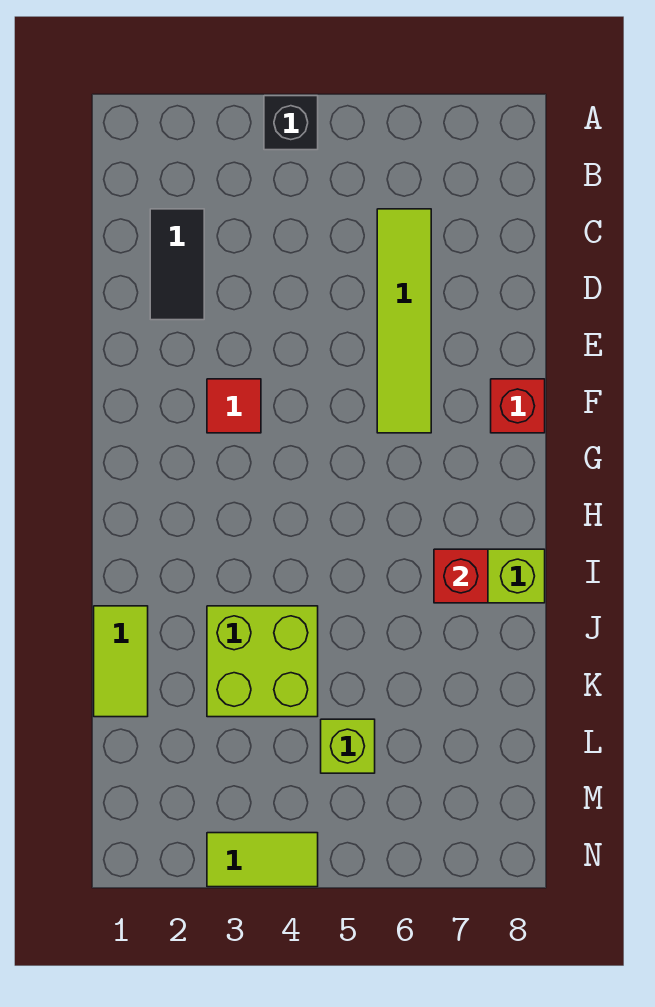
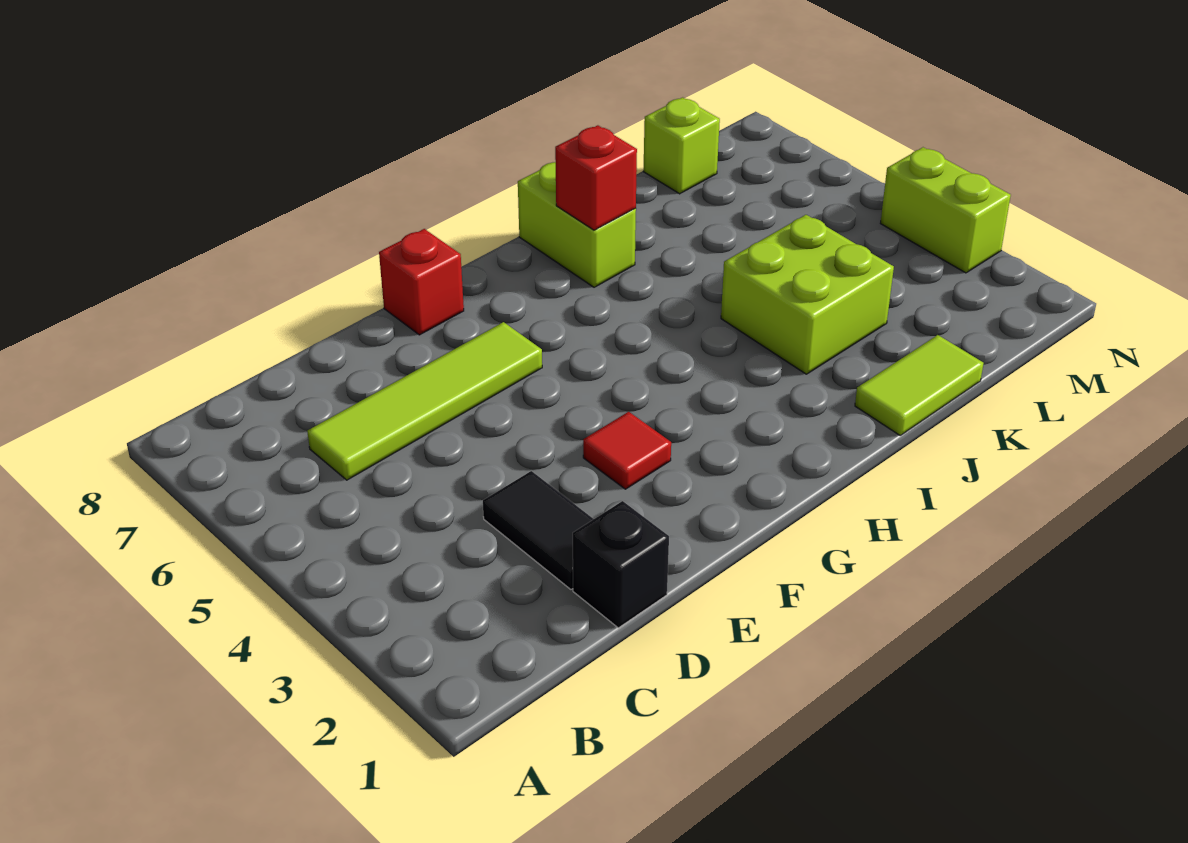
black 1x1 brick [264,96,318,150] -> black 1x1 brick moved to [573,501,669,628]
black 1x2 tile [150,209,204,320] -> black 1x2 tile turned to [483,471,593,589]
lime 1x1 brick [321,719,375,773] -> lime 1x1 brick moved to [643,97,720,194]
lime 1x2 tile [207,833,318,887] -> lime 1x2 brick [880,147,1011,273]

